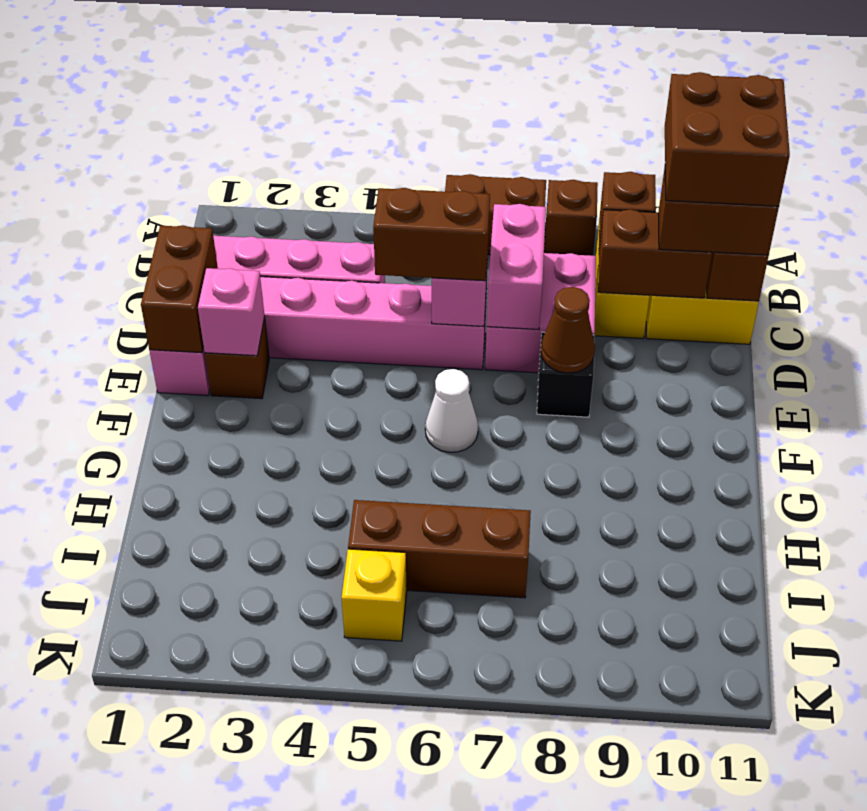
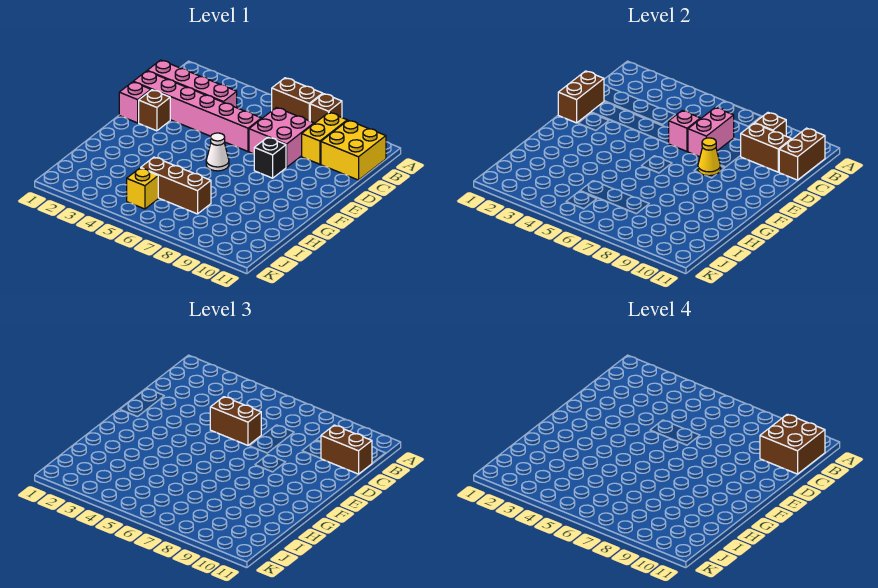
pink 1x1 brick [198,268,265,356] -> none
brown 1x1 cone [541,287,595,373] -> yellow 1x1 cone [698,138,721,176]

